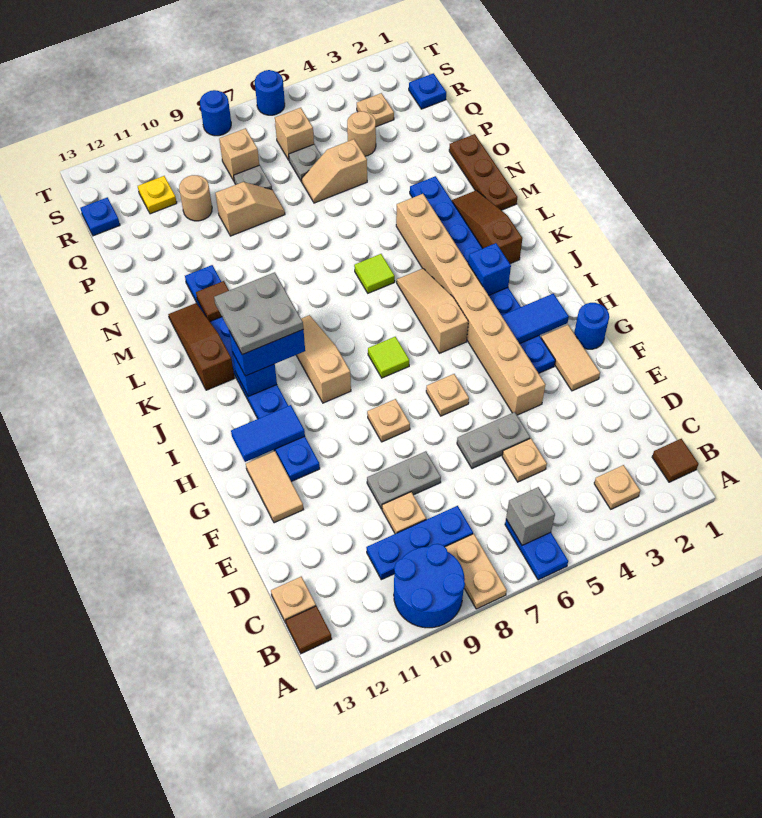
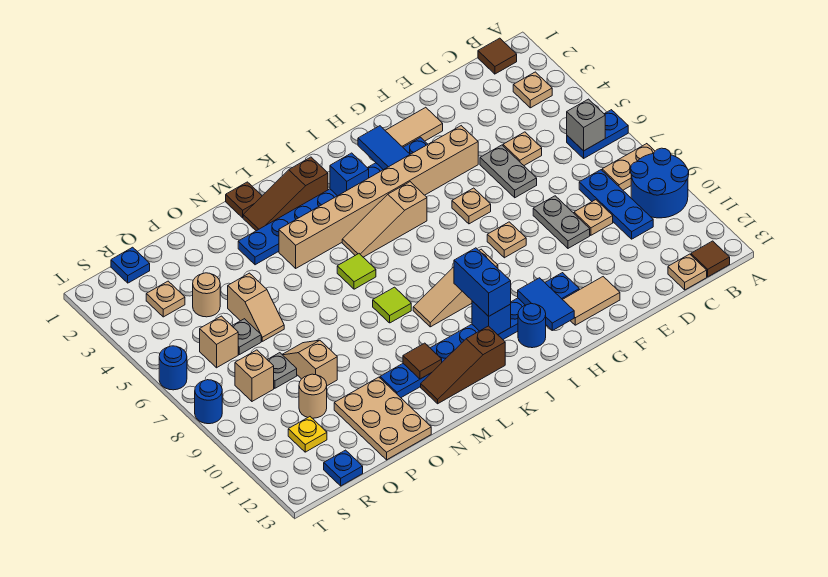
blue 1x1 round brick [574,303,609,349] -> blue 1x1 round brick moved to [518,304,546,348]
lime 1x1 tile [368,337,409,378] -> lime 1x1 tile moved to [373,287,411,323]
grey 2x2 plate [214,272,303,355] -> none
brown 1x3 plate [449,134,517,210] -> brown 1x1 plate [226,182,262,218]
none -> tan 2x3 plate [334,377,431,460]

